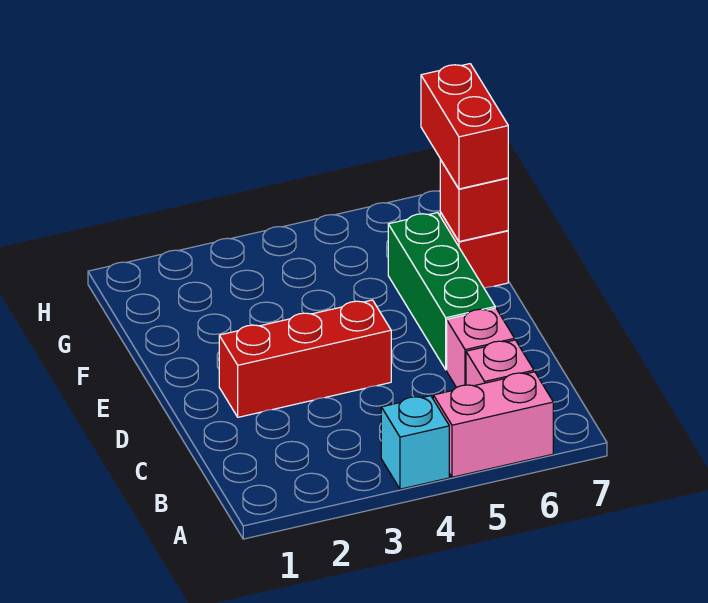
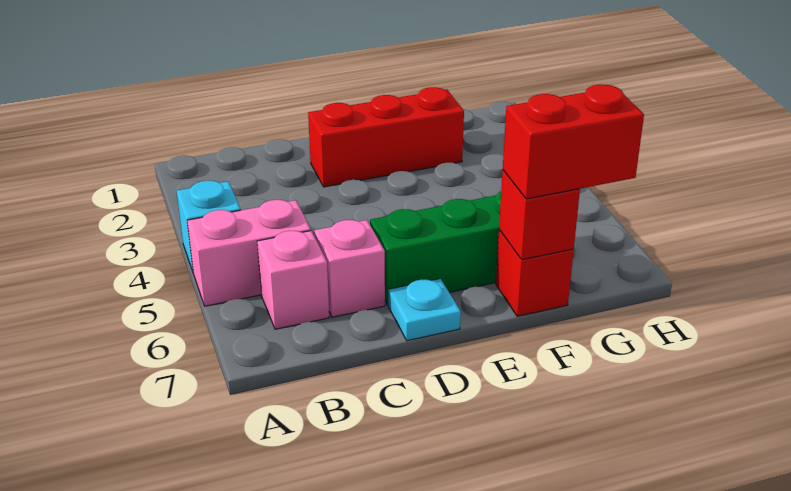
pink 1x2 brick [433,372,553,477] -> pink 1x2 brick turned to [187,200,311,306]
red 1x3 brick [219,300,391,417] -> red 1x3 brick turned to [308,87,464,187]
none -> cyan 1x1 plate [388,279,461,341]

